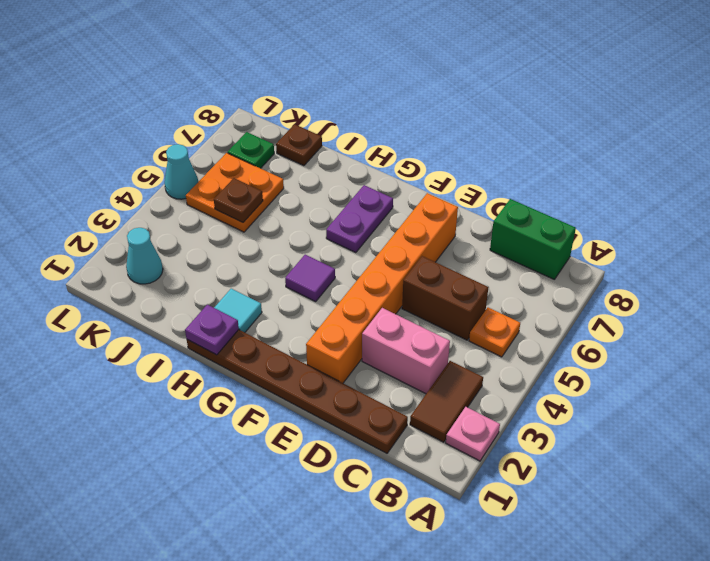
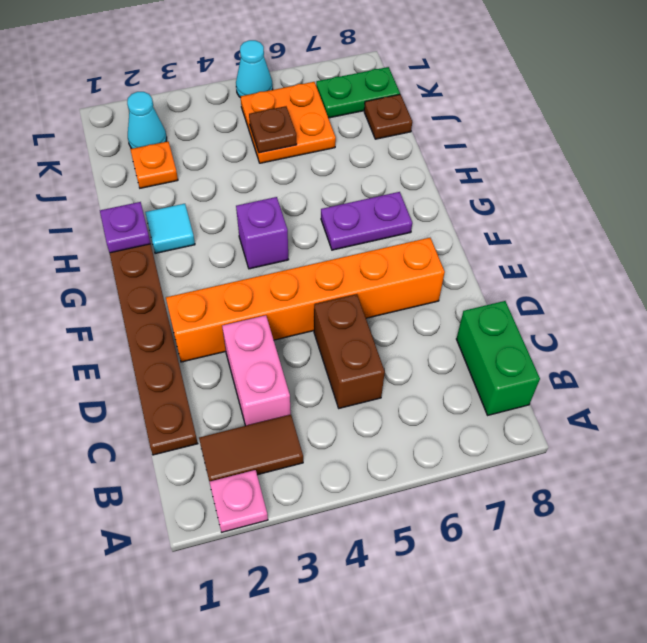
orange 1x1 plate [469,308,520,357] -> orange 1x1 plate moved to [130,141,178,188]
purple 1x1 tile [285,255,335,302] -> purple 1x1 brick [236,197,289,269]
green 1x1 plate [228,132,274,168] -> green 1x2 plate [316,67,400,118]

